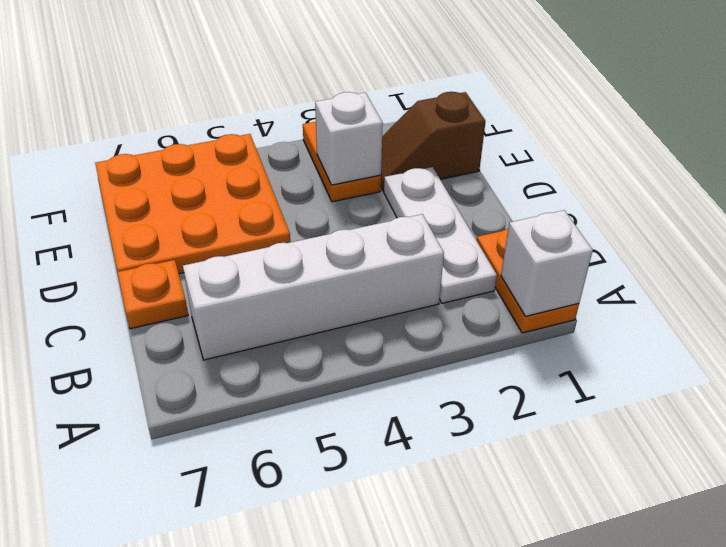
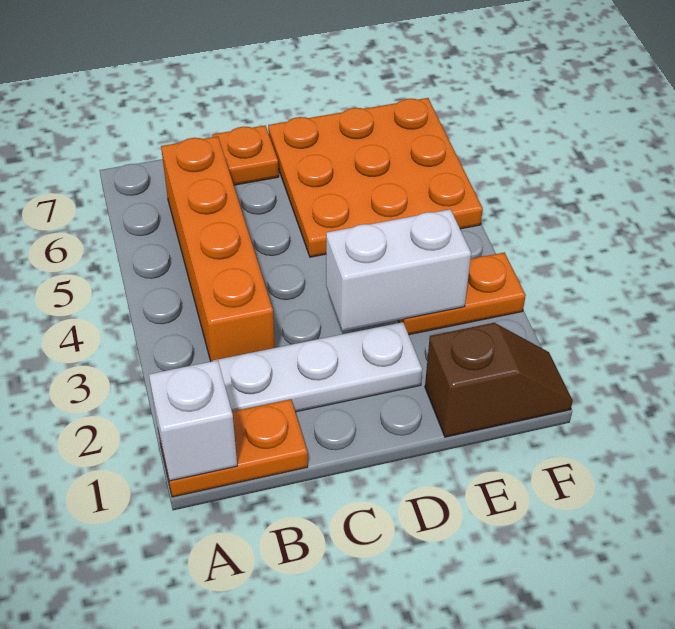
white 1x4 brick [183,214,444,360] -> orange 1x4 brick [161,136,275,362]
brown 1x2 slope [381,92,486,191] -> brown 1x2 slope turned to [425,323,573,437]
white 1x1 brick [315,92,383,185] -> white 1x2 brick [326,209,471,331]

